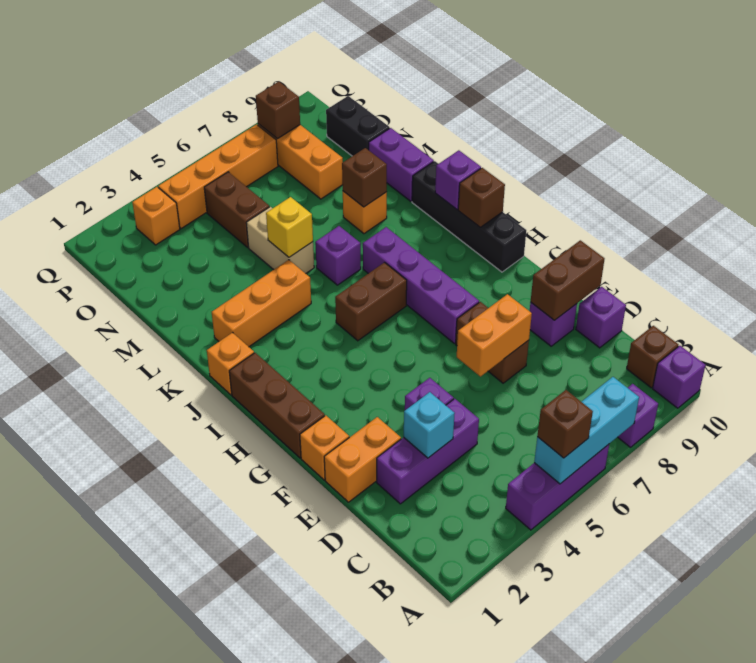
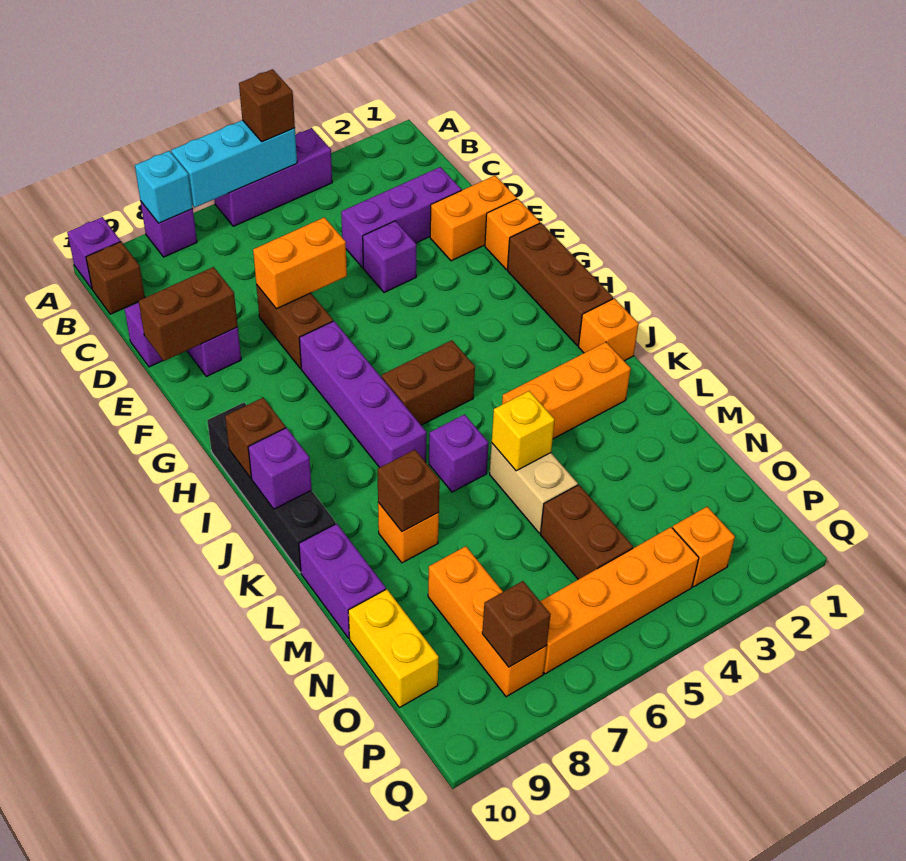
cyan 1x1 brick [404,392,455,458] -> cyan 1x1 brick moved to [135,151,193,223]
black 1x2 brick [326,96,390,156] -> yellow 1x2 brick [348,589,439,708]

